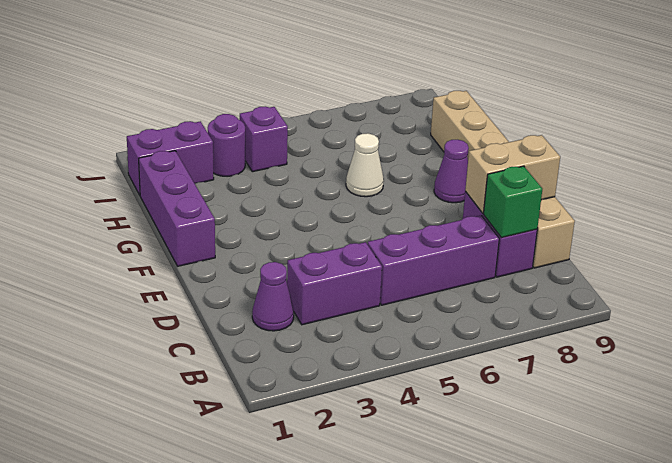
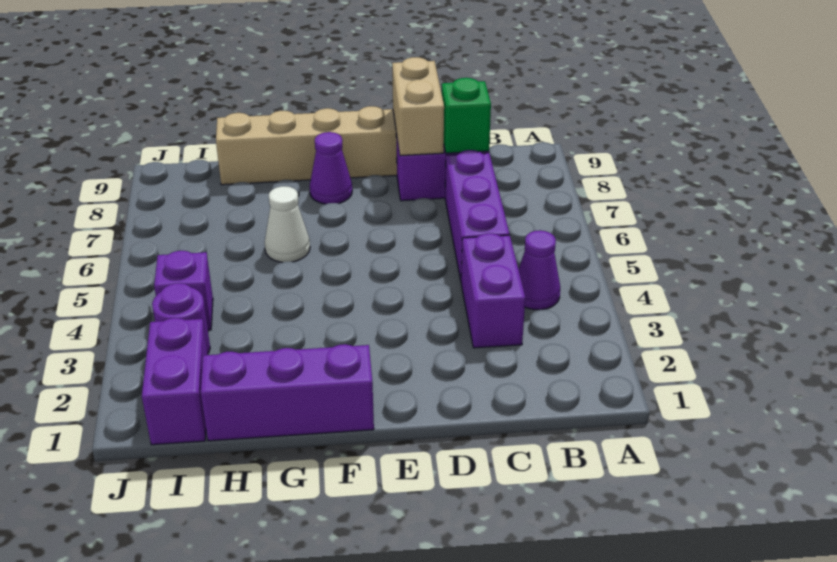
purple 1x1 cone [252,262,294,331] -> purple 1x1 cone moved to [518,230,560,310]

